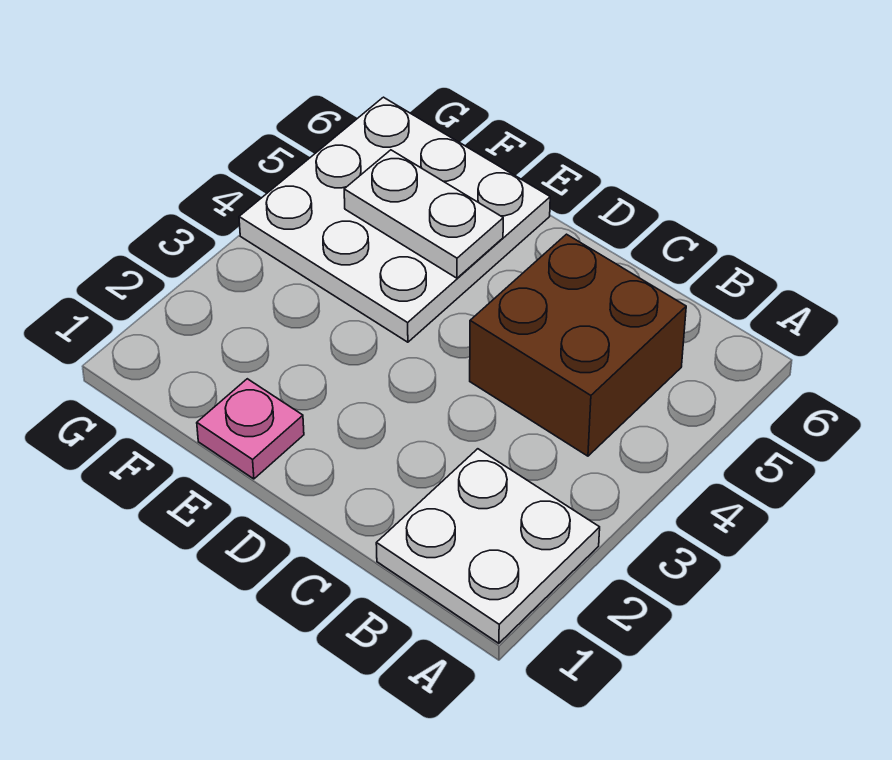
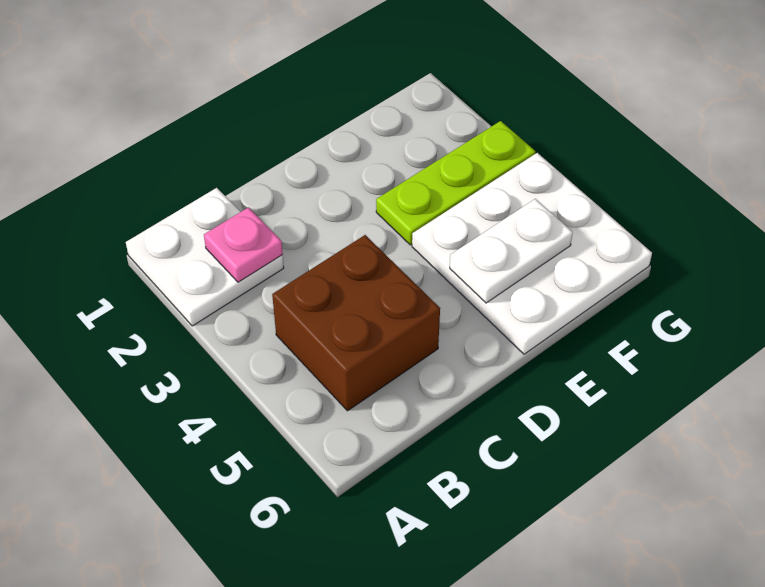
pink 1x1 plate [197,379,304,479] -> pink 1x1 plate moved to [204,207,283,282]
none -> lime 1x3 plate [376,121,535,245]

